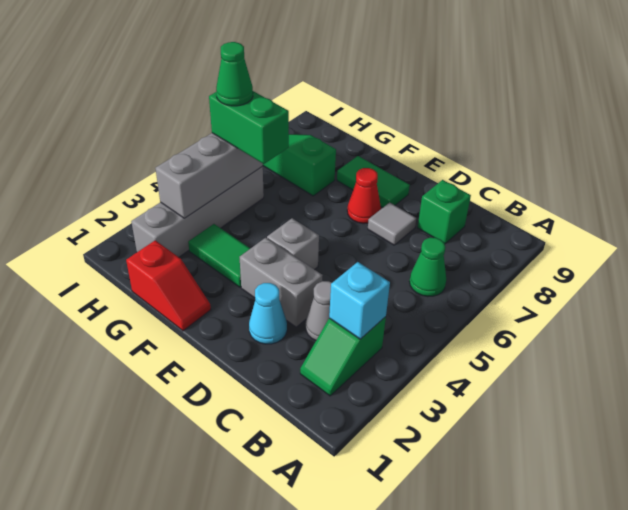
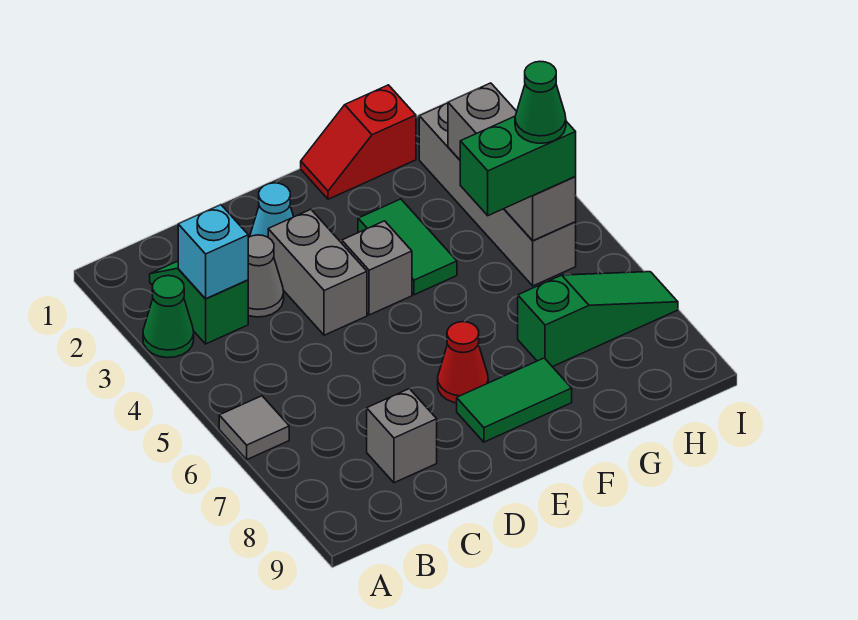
green 1x1 cone [410,238,446,297] -> green 1x1 cone moved to [143,276,194,358]
green 1x1 brick [418,180,471,244] -> grey 1x1 brick [367,389,437,483]
grey 1x2 brick [240,238,323,327] -> grey 1x2 brick turned to [268,209,367,335]
grey 1x1 tile [368,202,416,245] -> grey 1x1 tile moved to [219,396,289,459]
green 1x2 tile [188,224,250,287] -> green 1x2 tile turned to [358,199,457,295]

